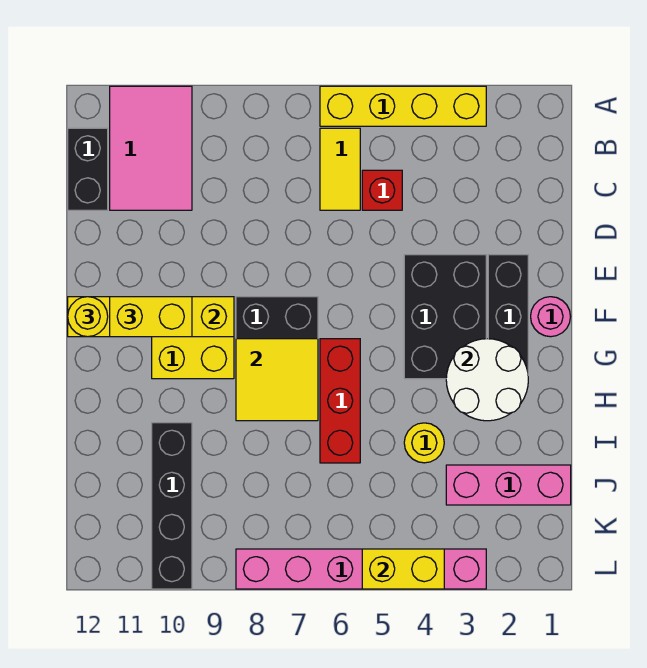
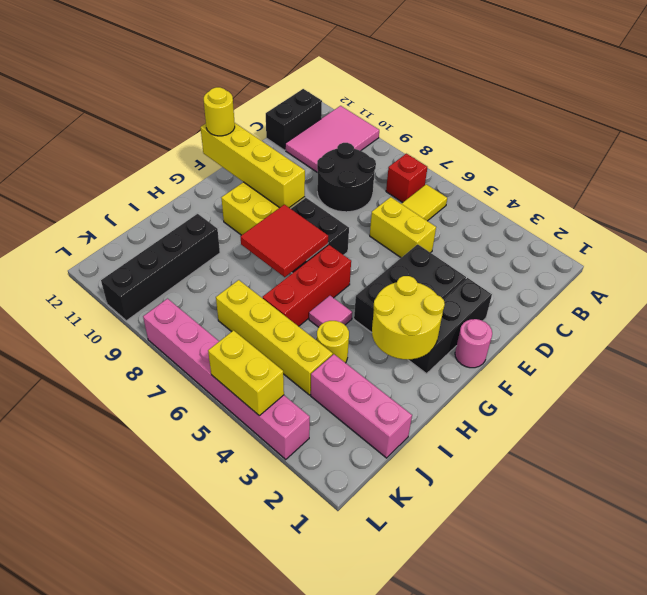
yellow 1x4 brick [320,86,486,126] -> yellow 1x4 brick moved to [216,280,333,395]
red 1x1 brick [362,170,402,210] -> red 1x1 brick moved to [386,154,427,202]
none -> black 2x2 round brick [317,143,376,212]
yellow 1x2 brick [110,297,192,337] -> yellow 1x2 brick moved to [370,197,436,258]
white 2x2 round brick [446,339,528,421] -> yellow 2x2 round brick [372,276,445,360]
yellow 2x2 tile [236,339,318,421] -> red 2x2 tile [240,204,328,277]
none -> pink 1x1 tile [309,296,352,327]

